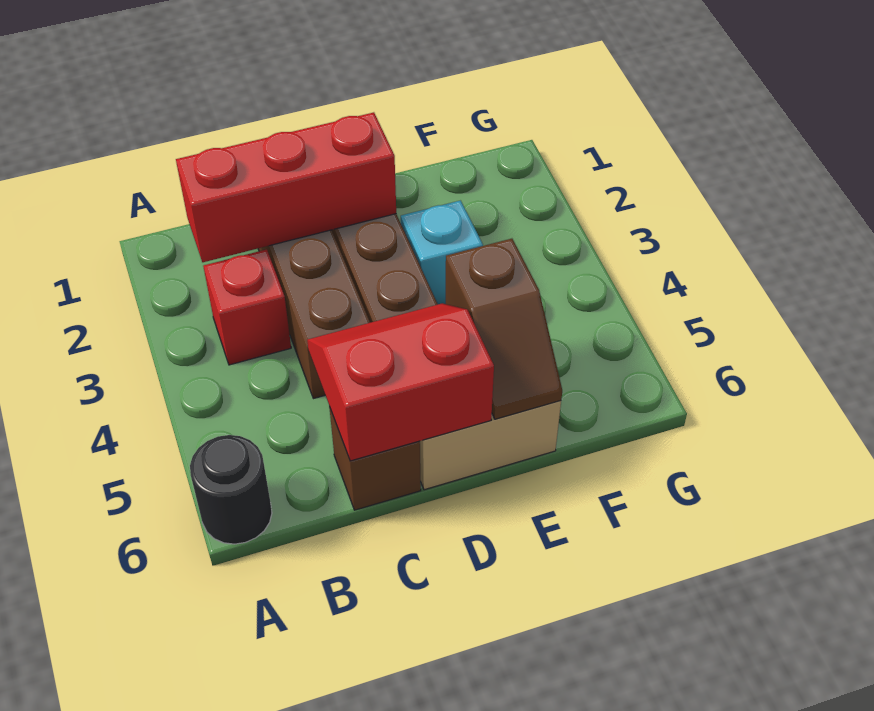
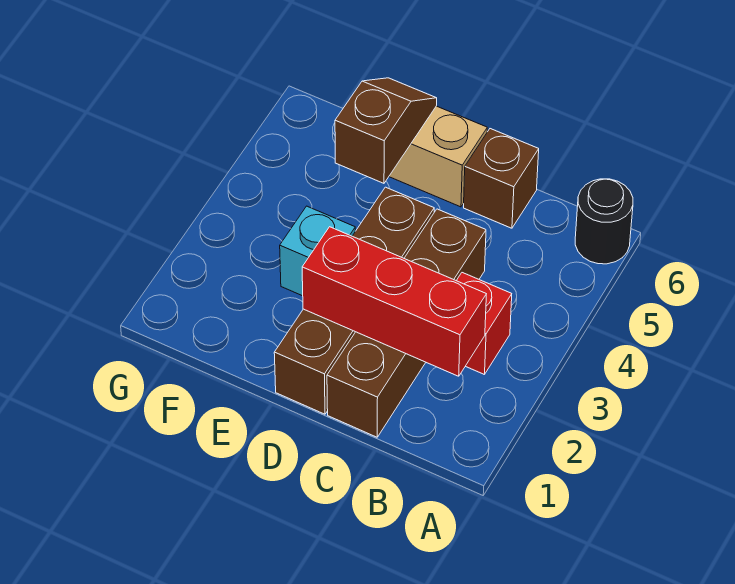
red 2x2 slope [307,303,494,461] -> none

